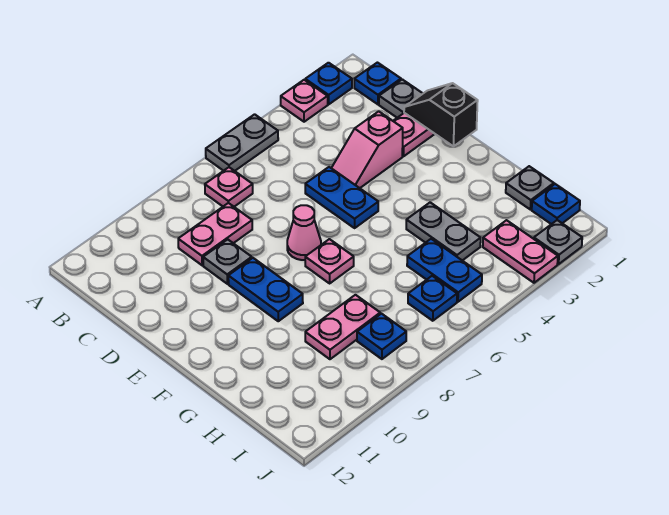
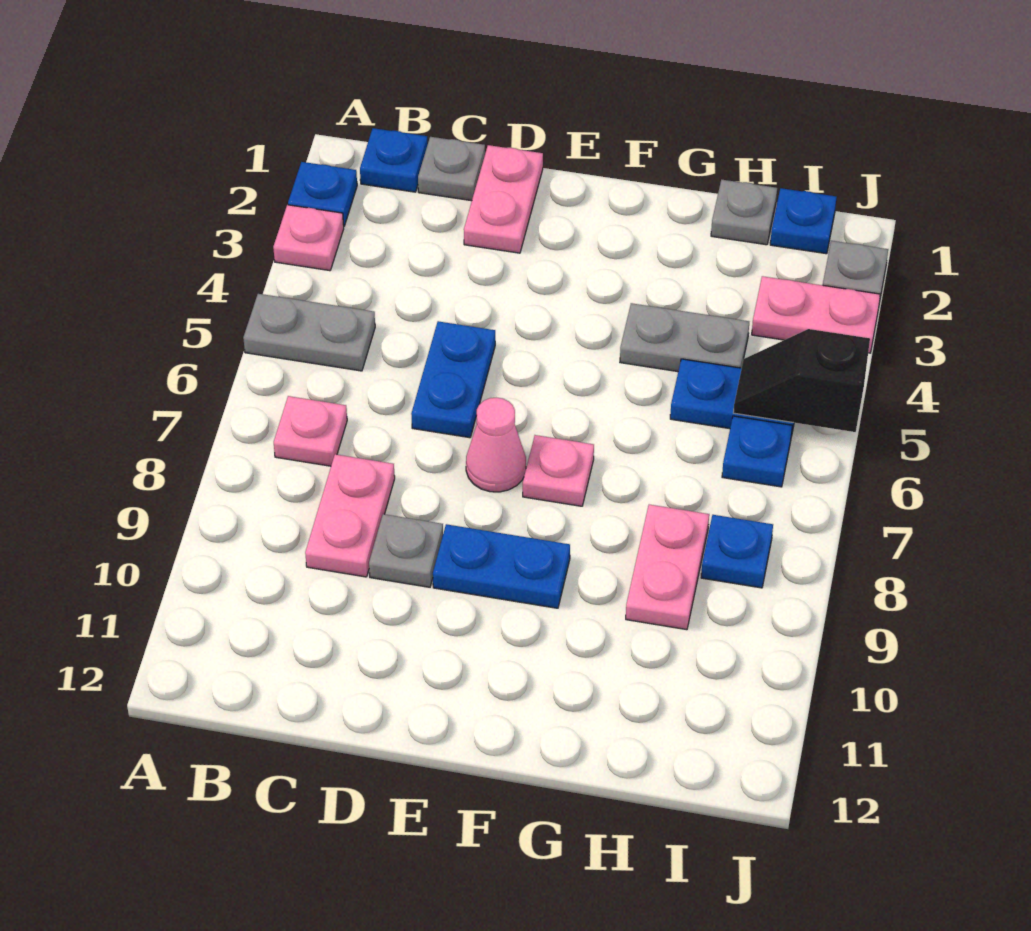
grey 1x2 plate [206,114,278,171] -> grey 1x2 plate turned to [243,294,375,371]
black 1x2 slope [404,83,478,146] -> black 1x2 slope moved to [733,329,870,432]
pink 1x2 slope [332,111,403,188] -> none
blue 1x2 plate [305,167,378,228] -> blue 1x2 plate turned to [411,321,495,438]

